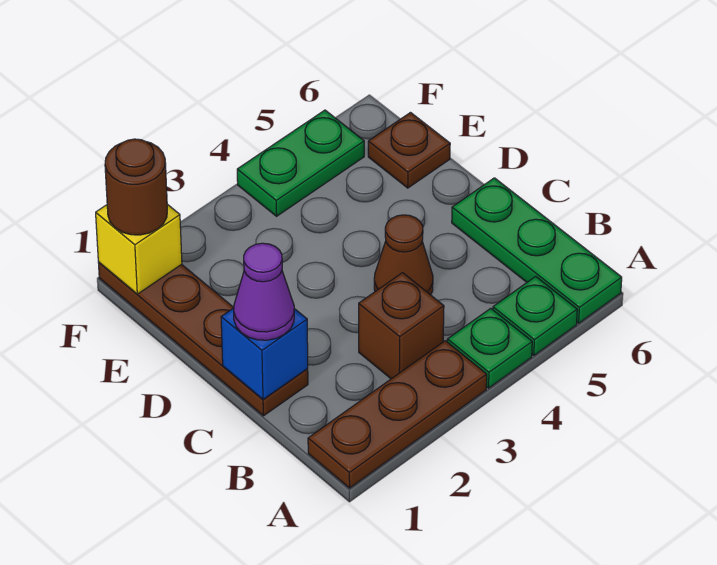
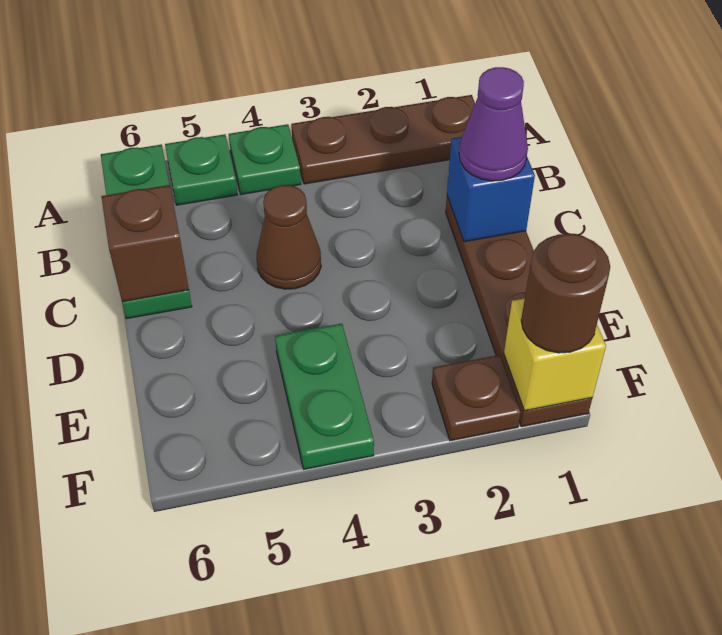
brown 1x1 brick [359,273,444,379] -> brown 1x1 brick moved to [101,185,189,302]
brown 1x1 plate [368,113,450,188] -> brown 1x1 plate moved to [432,355,521,441]
green 1x2 plate [237,110,364,216] -> green 1x2 plate turned to [275,324,374,469]

